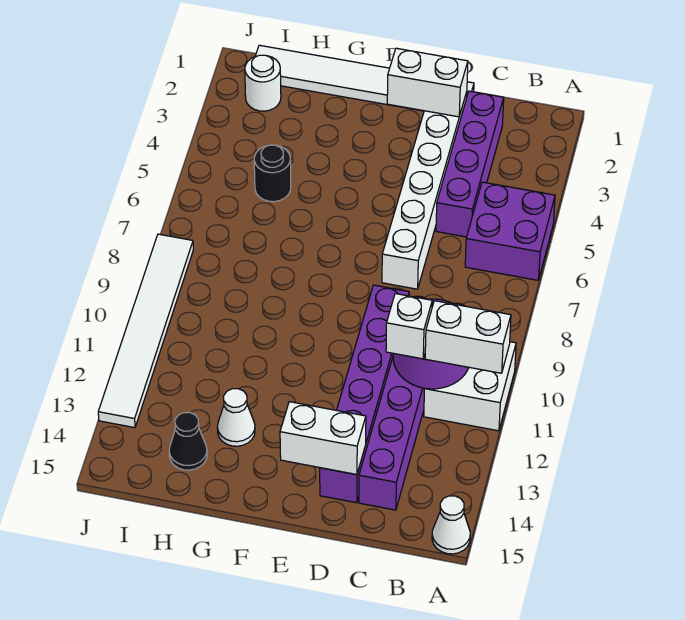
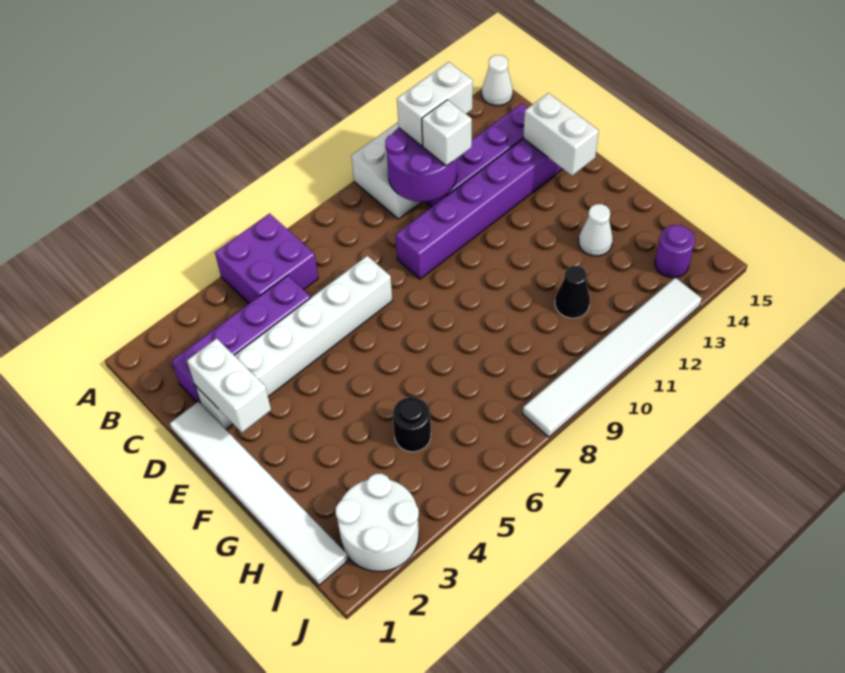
white 1x2 brick [425,301,511,373] -> white 1x2 brick turned to [397,62,473,146]
black 1x1 cone [169,412,207,470] -> black 1x1 cone moved to [555,266,590,318]
white 1x1 round brick [245,55,281,111] -> white 2x2 round brick [335,474,419,572]
none -> purple 1x1 round brick [655,225,695,278]

